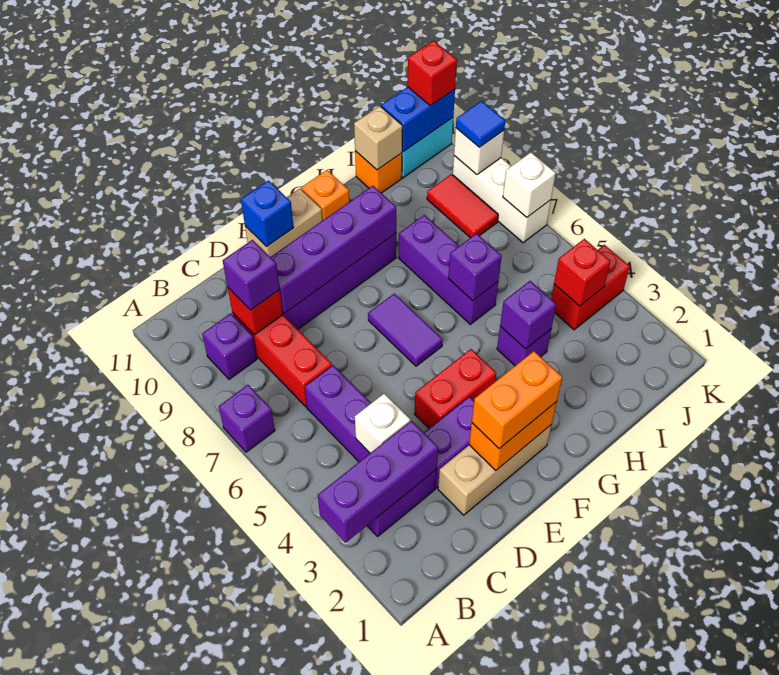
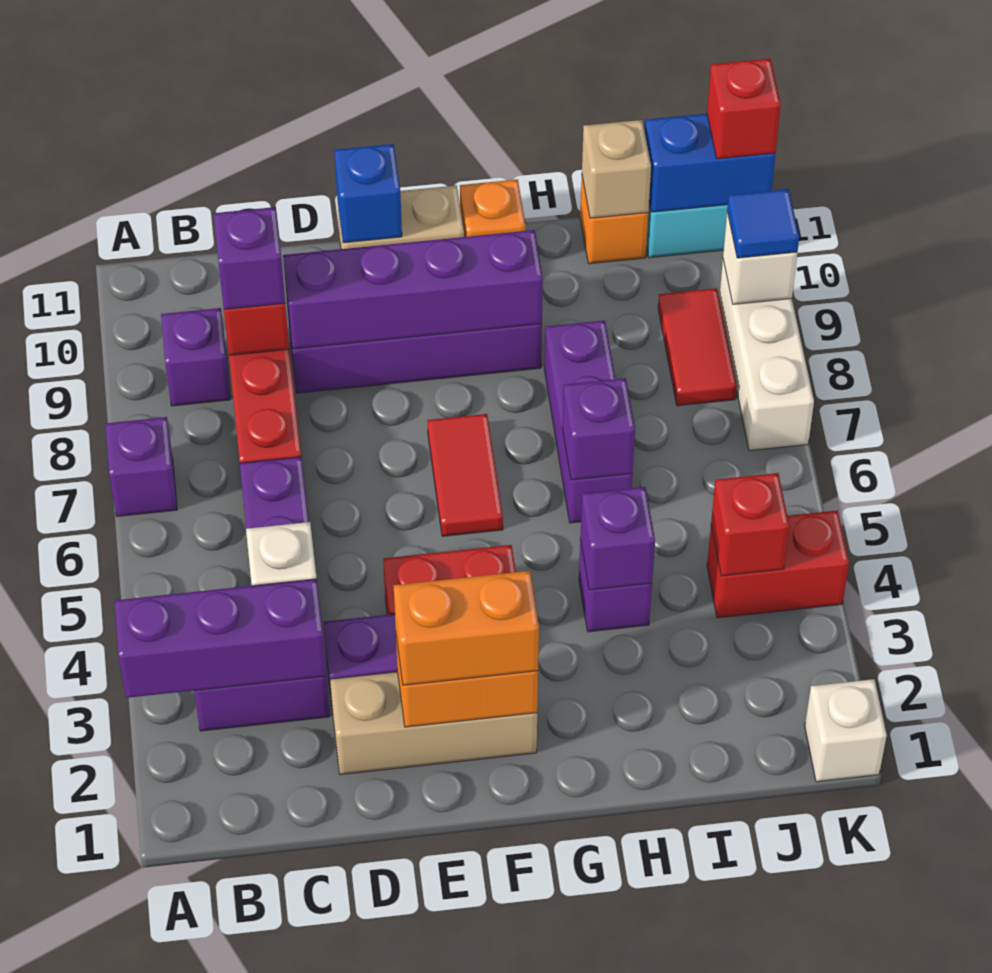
purple 1x2 tile [368,294,443,366] -> red 1x2 tile [427,414,503,536]
white 1x1 brick [503,152,556,217] -> white 1x1 brick moved to [805,679,887,782]

